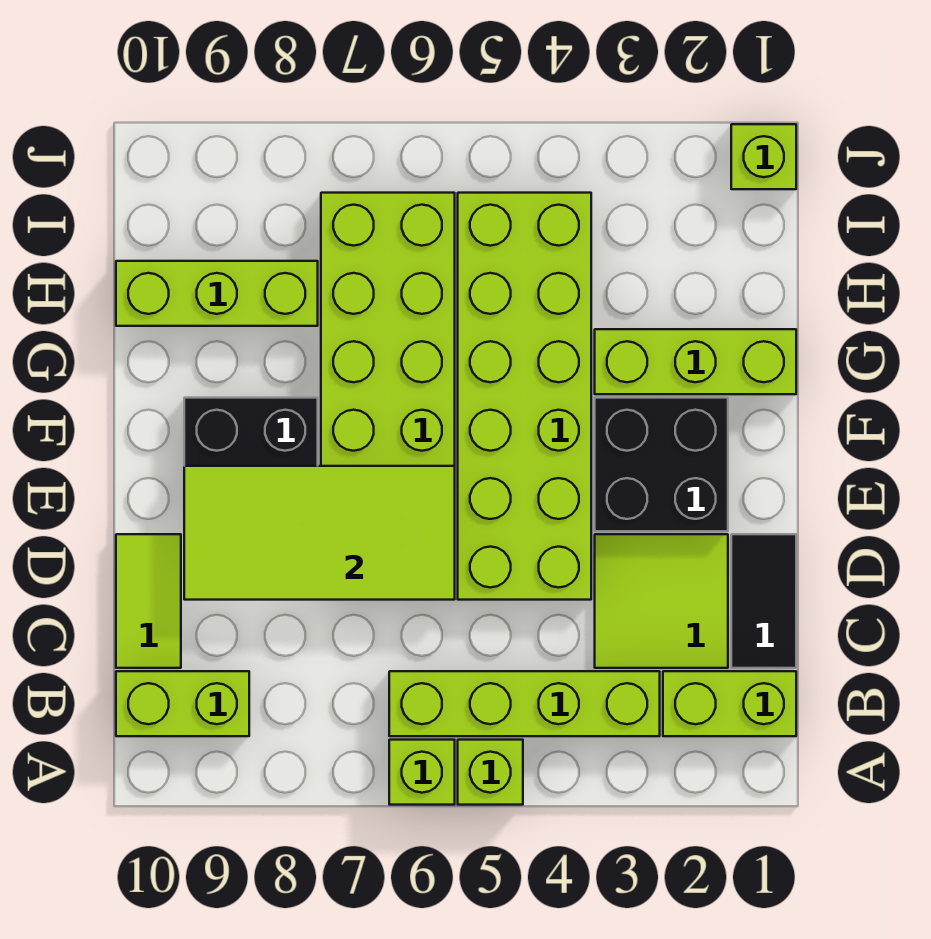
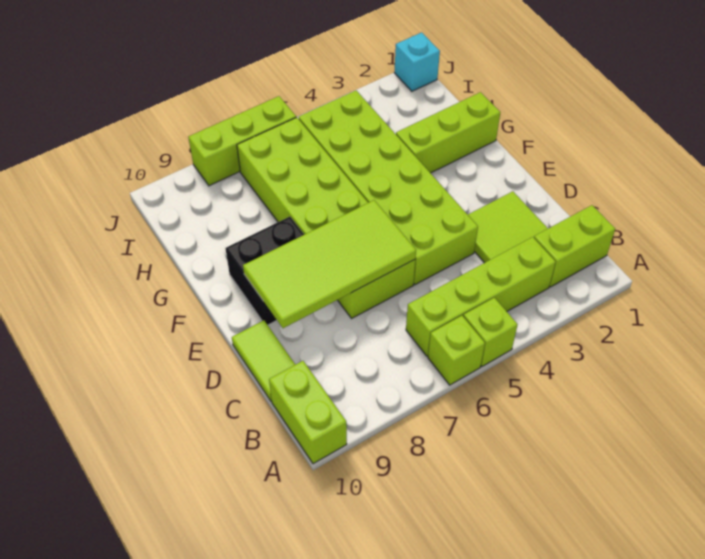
lime 1x2 brick [116,671,249,736] -> lime 1x2 brick turned to [269,361,347,464]
black 1x2 tile [731,534,796,668] -> none
black 2x2 brick [595,398,728,531] -> none
lime 1x3 brick [116,261,318,326] -> lime 1x3 brick moved to [188,96,296,186]
lime 1x1 brick [731,124,796,189] -> cyan 1x1 brick [394,32,440,91]

